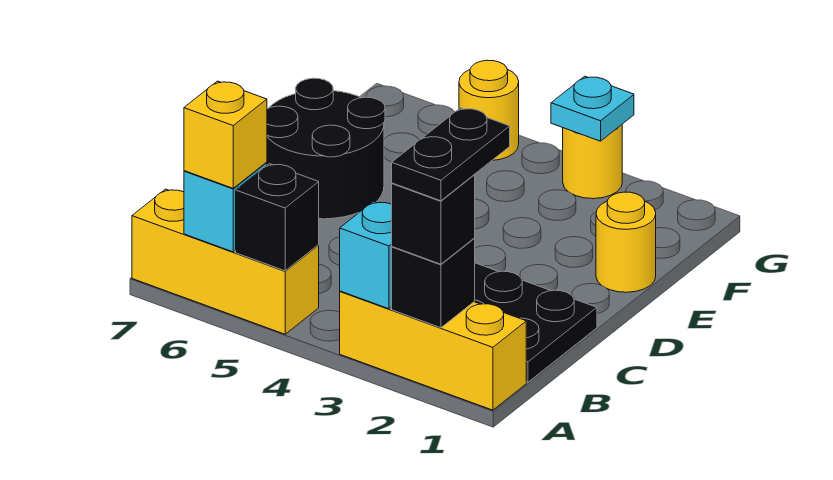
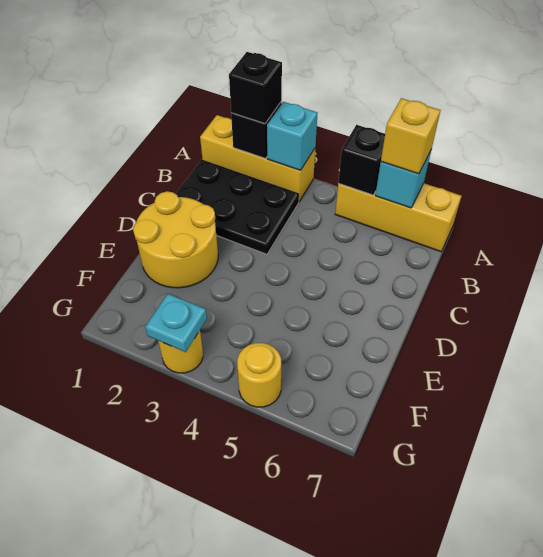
black 1x2 plate [392,108,510,201] -> none
black 2x2 round brick [267,78,385,219] -> none
yellow 1x1 round brick [596,192,656,292] -> yellow 2x2 round brick [133,191,218,288]

